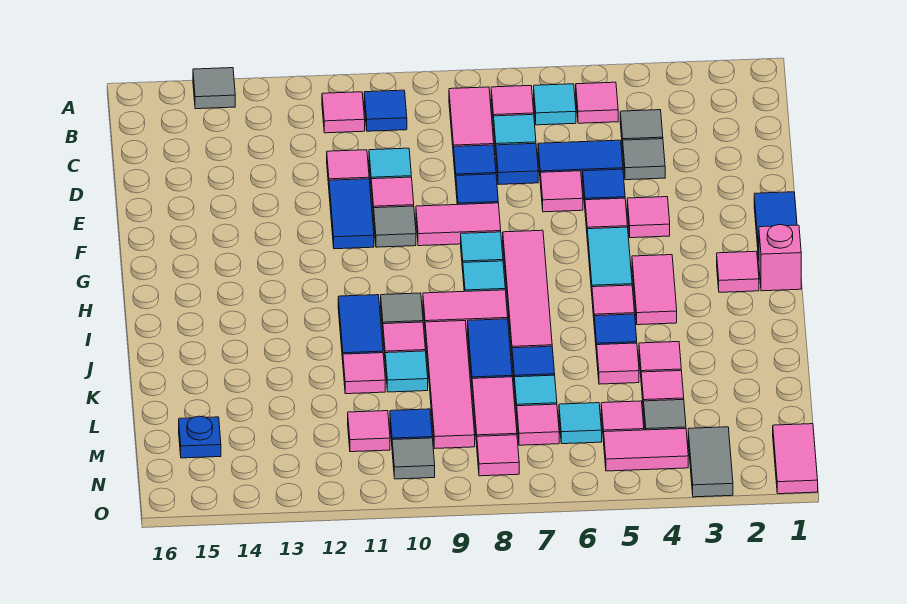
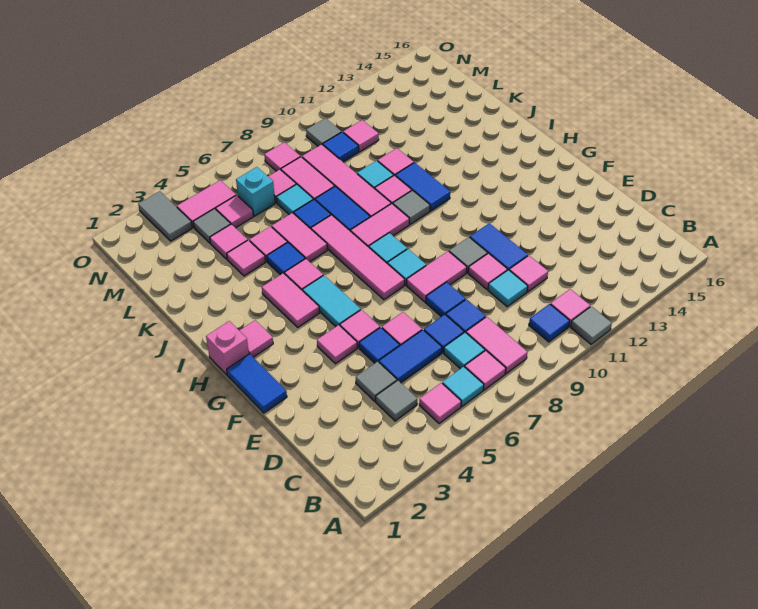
grey 1x1 tile [193,68,235,109] -> grey 1x1 tile moved to [571,306,612,344]
cyan 1x1 tile [559,403,602,444] -> cyan 1x1 brick [236,167,275,216]
blue 1x1 plate [179,416,221,458] -> none
pink 1x2 tile [773,424,818,494] -> pink 1x2 tile moved to [272,213,327,262]

